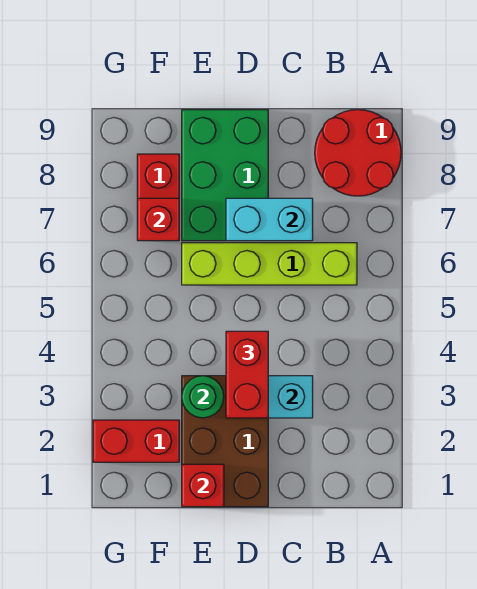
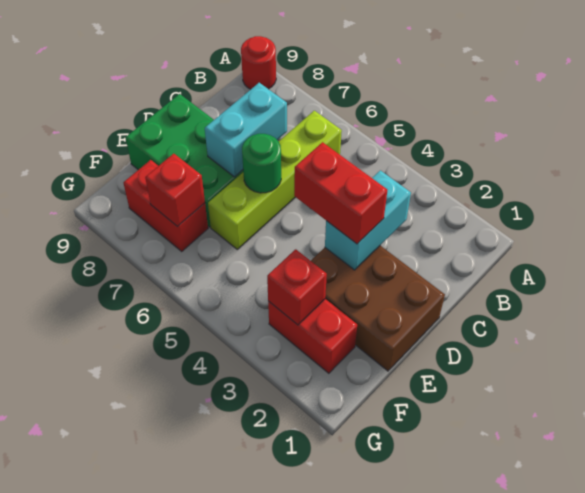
red 2x2 round brick [315,110,401,196] -> red 1x1 round brick [241,36,276,89]
red 1x1 brick [182,464,224,507] -> red 1x1 brick moved to [267,249,327,325]
green 1x1 round brick [182,376,224,418] -> green 1x1 round brick moved to [242,134,281,193]
red 1x2 brick [93,420,179,462] -> red 1x2 brick turned to [268,299,357,373]

